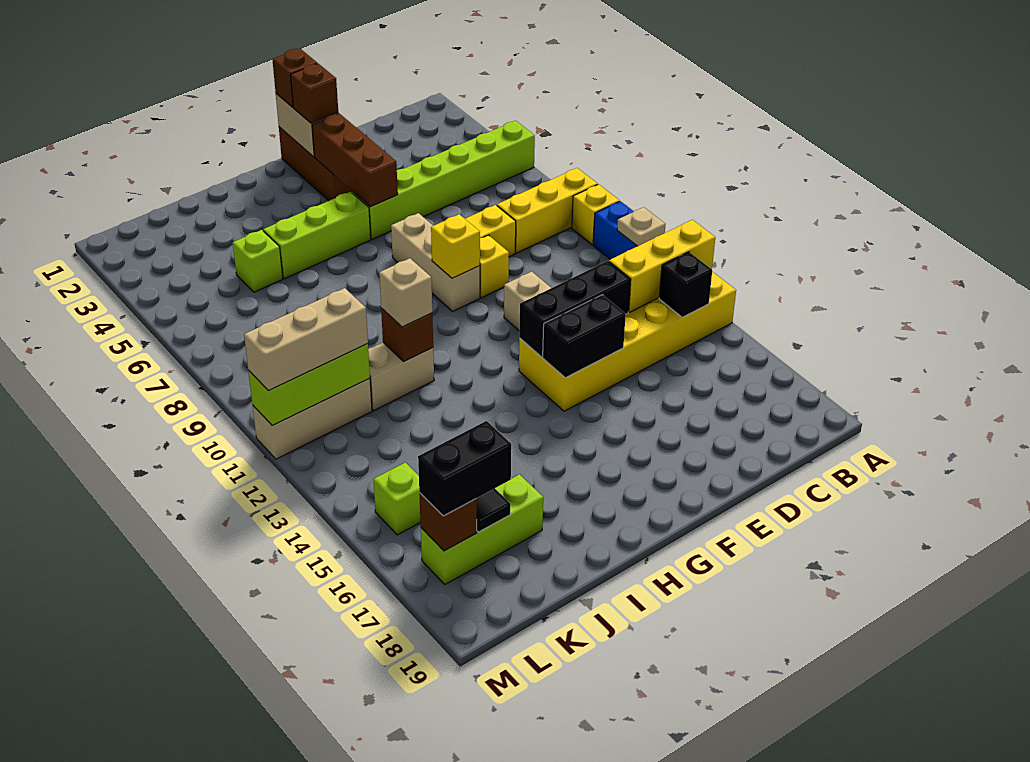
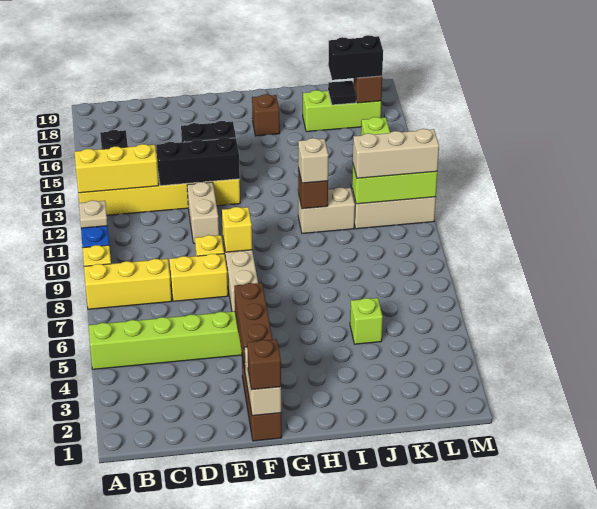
brown 1x1 brick [291,64,338,123] -> brown 1x1 brick moved to [252,94,280,136]
lime 1x3 brick [263,192,371,279] -> none

